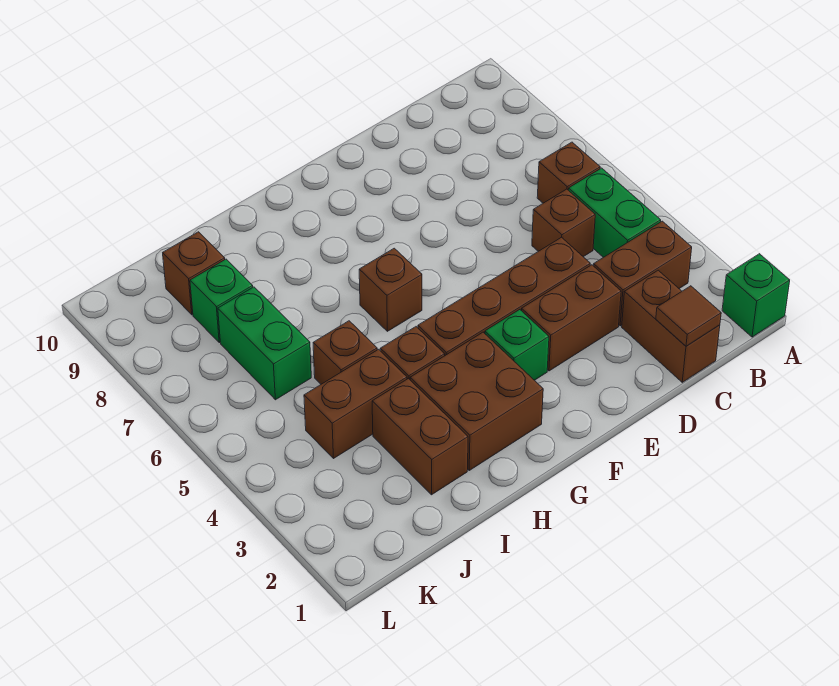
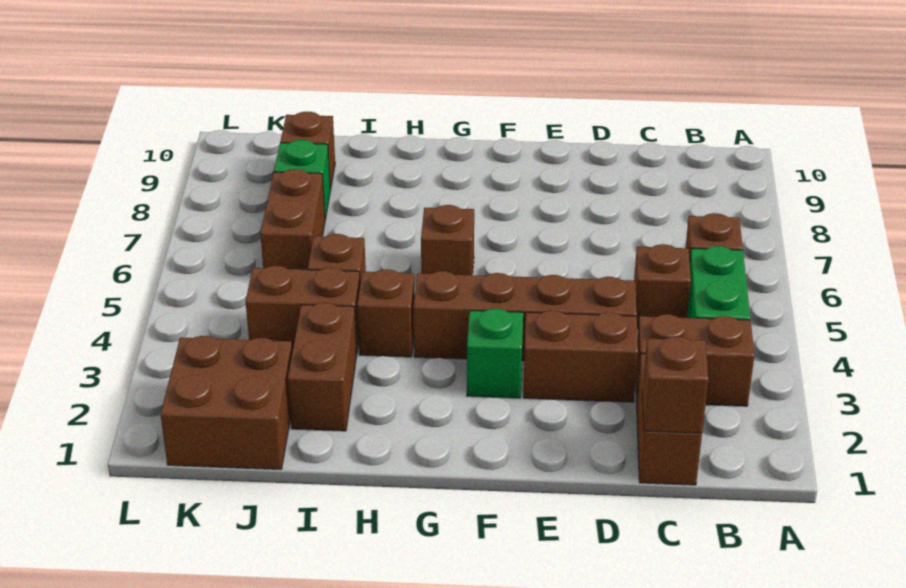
green 1x1 brick [722,254,790,337] -> none
brown 1x1 tile [656,286,721,346] -> brown 1x1 brick [642,337,708,433]
brown 2x2 brick [410,332,543,470] -> brown 2x2 brick moved to [160,336,292,469]
green 1x2 brick [218,287,311,400] -> brown 1x2 brick [260,169,325,270]

